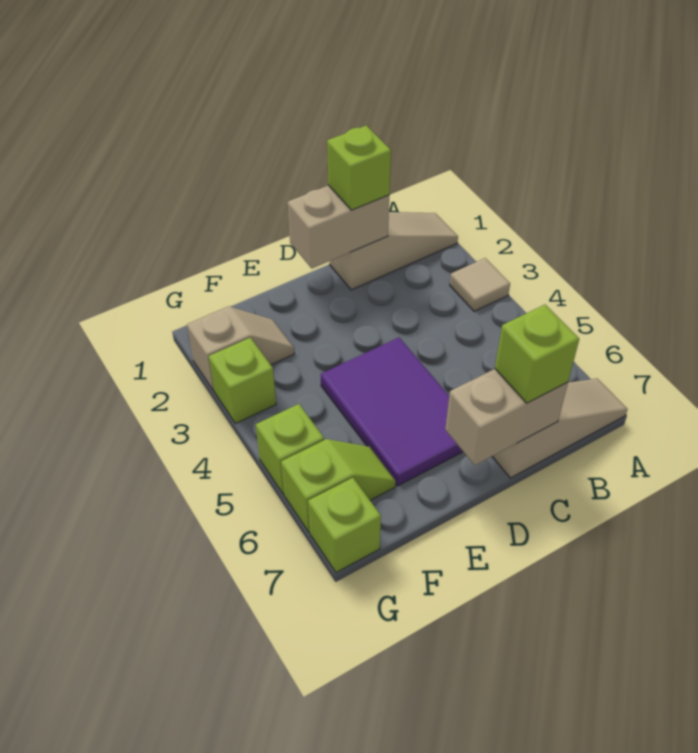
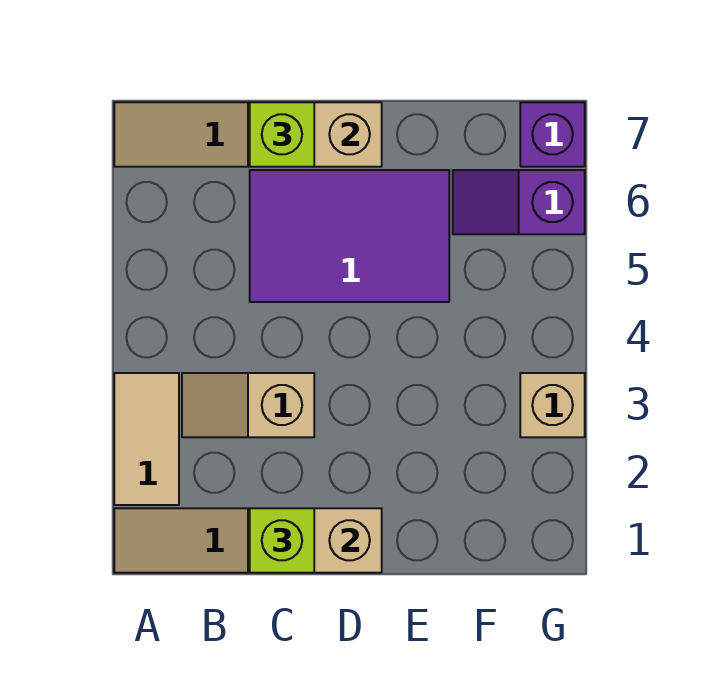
tan 1x1 tile [450,258,510,311] -> tan 1x2 tile [114,373,179,505]
purple 2x3 tile [321,338,463,486] -> purple 2x3 tile turned to [250,170,449,302]
tan 1x2 slope [187,306,294,391] -> tan 1x2 slope moved to [182,373,314,437]
lime 1x2 slope [281,439,396,532] -> purple 1x2 slope [453,170,585,234]
lime 1x1 brick [209,338,276,424] -> tan 1x1 brick [520,373,585,437]
lime 1x1 brick [256,404,324,494] -> none
lime 1x1 brick [308,478,381,573] -> purple 1x1 brick [520,102,585,167]

